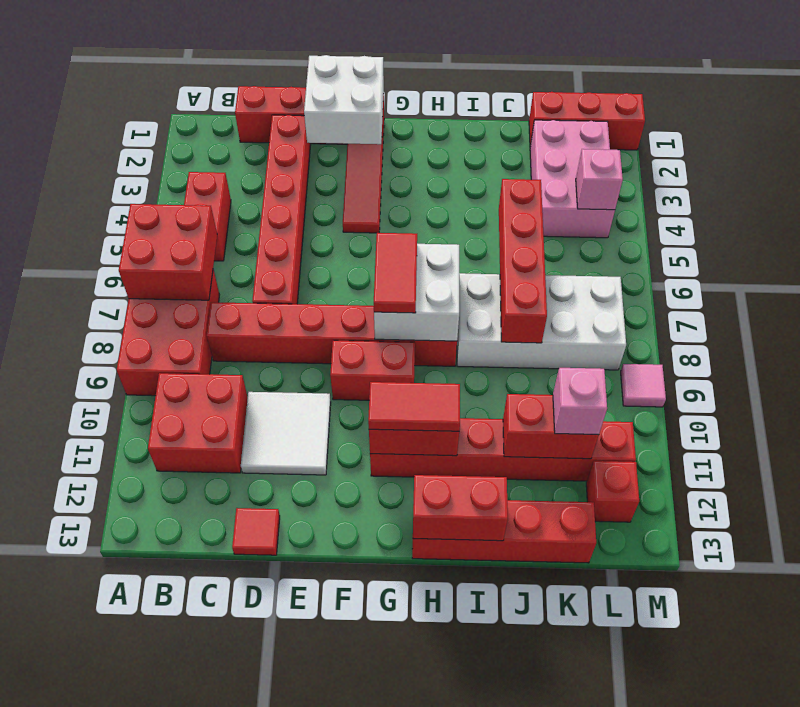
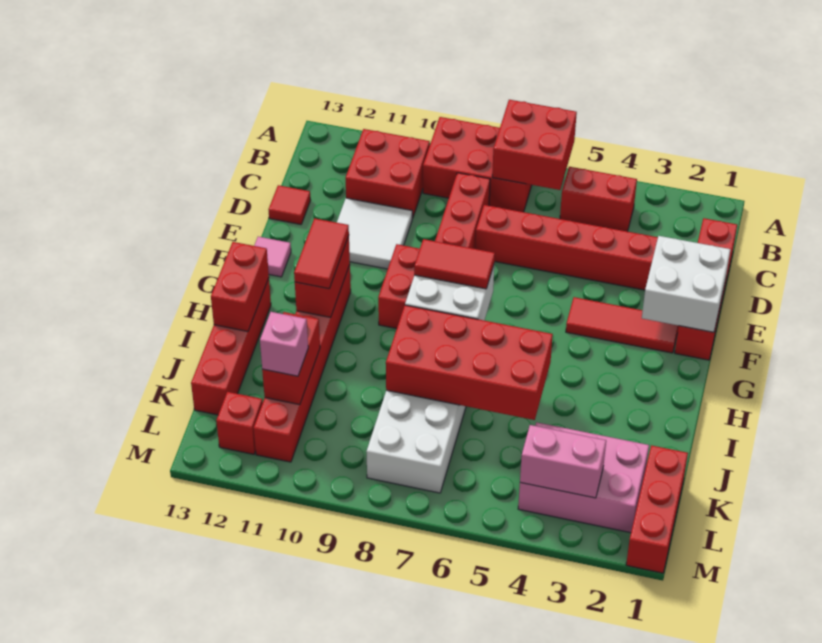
red 1x4 brick [499,179,547,343] -> red 2x4 brick [386,305,553,420]
pink 1x1 brick [576,149,623,210] -> pink 1x2 brick [520,425,606,498]
pink 1x1 tile [621,364,666,407] -> pink 1x1 tile moved to [254,237,291,277]

